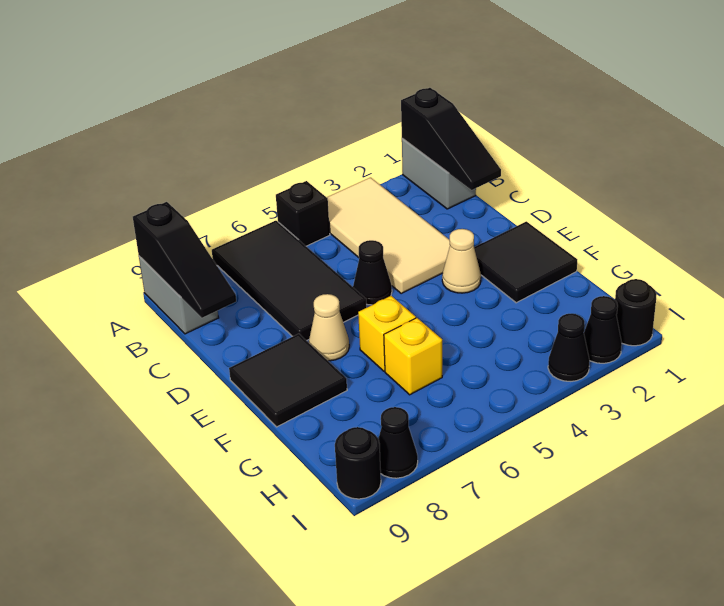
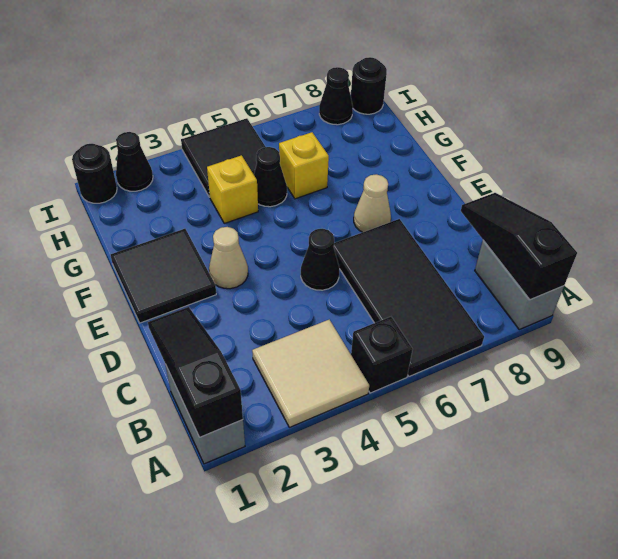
tan 2x4 tile [327,178,450,293] -> tan 2x2 tile [252,320,369,427]
black 2x2 tile [229,334,347,427] -> black 2x2 tile moved to [181,118,265,197]
yellow 1x1 brick [358,296,416,371] -> yellow 1x1 brick moved to [207,155,258,223]
black 1x1 cone [548,314,590,381] -> black 1x1 cone moved to [254,147,287,207]

